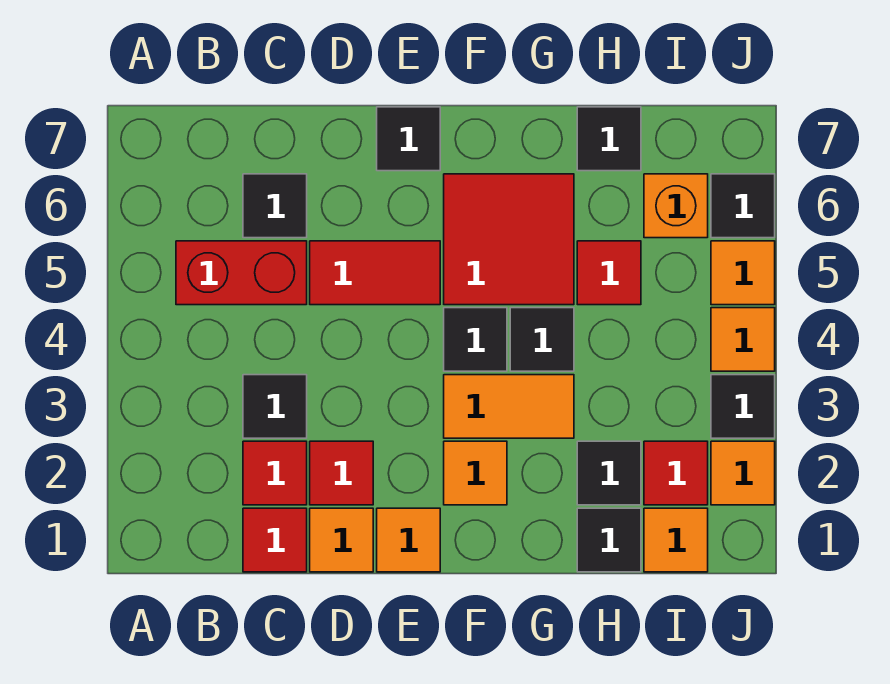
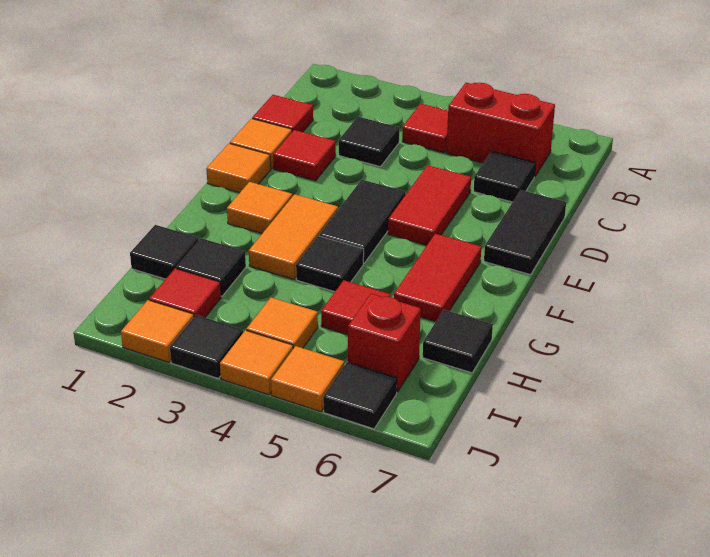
red 1x2 brick [176,241,307,305] -> red 1x2 brick turned to [446,82,555,177]
red 1x1 tile [243,441,307,505] -> red 1x1 tile moved to [402,104,448,153]
black 1x1 tile [377,107,440,171] -> black 1x2 tile [484,190,566,275]
black 1x1 tile [444,308,507,371] -> black 1x2 tile [319,180,405,263]
red 2x2 tile [444,174,574,305] -> red 1x2 tile [394,234,481,322]
orange 1x1 tile [644,508,708,572] -> orange 1x1 tile moved to [246,298,318,349]
orange 1x1 brick [644,174,708,238] -> red 1x1 brick [348,293,421,392]

